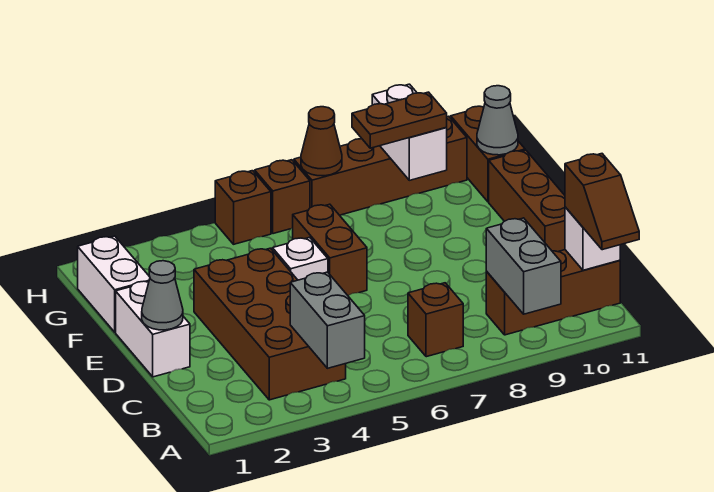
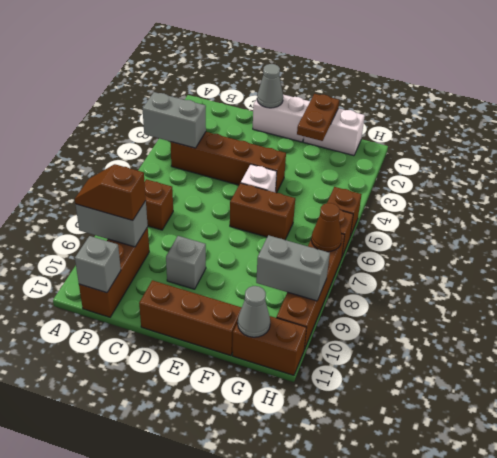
brown 1x2 slope [565,154,639,250] -> brown 1x2 slope moved to [75,164,146,221]
brown 2x4 brick [194,248,346,400] -> brown 1x4 brick [170,132,286,193]
white 1x1 brick [565,207,620,270] -> grey 1x1 brick [75,236,121,293]
none -> grey 1x1 brick [166,236,206,289]
brown 1x2 plate [352,92,447,148] -> brown 1x2 plate moved to [297,94,339,141]
white 1x2 brick [372,84,447,180] -> grey 1x2 brick [256,235,330,301]

